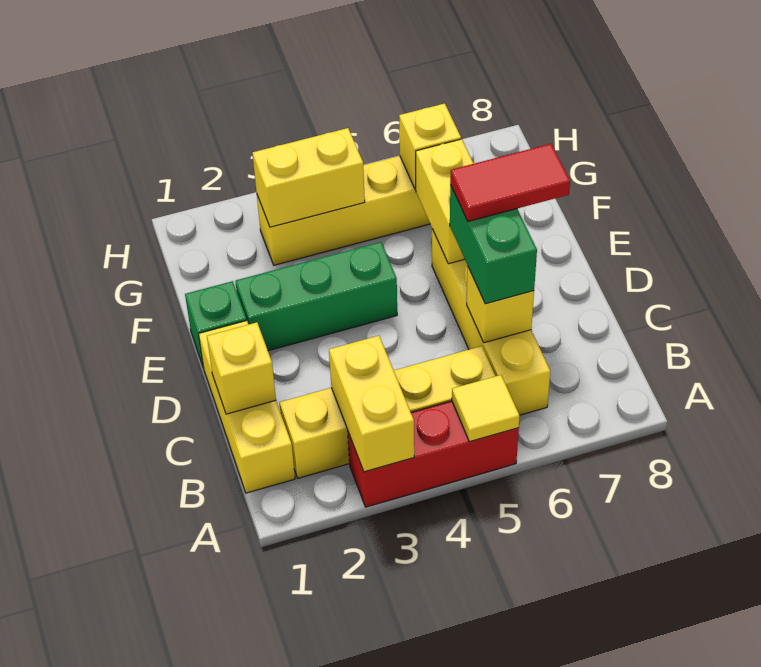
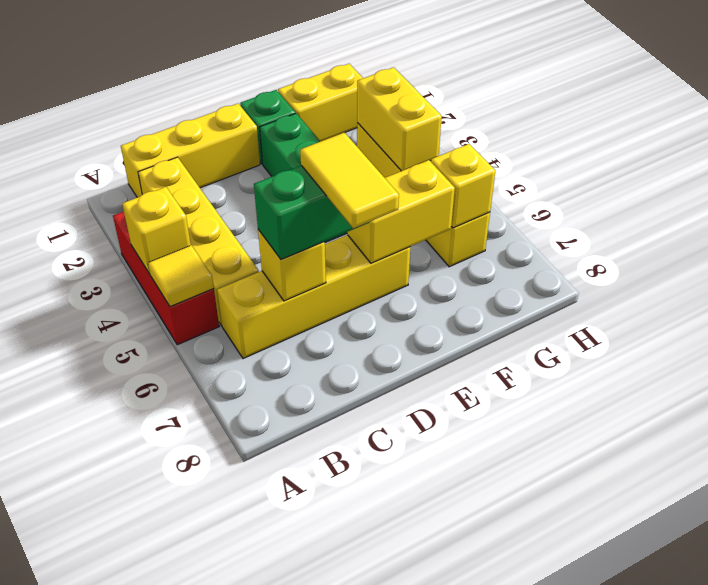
yellow 1x2 brick [329,336,414,472] -> yellow 1x2 brick moved to [278,64,363,142]
yellow 1x1 brick [207,322,276,414] -> yellow 1x1 brick moved to [122,187,191,274]
red 1x2 tile [450,144,570,221] -> yellow 1x2 tile [300,133,399,228]

